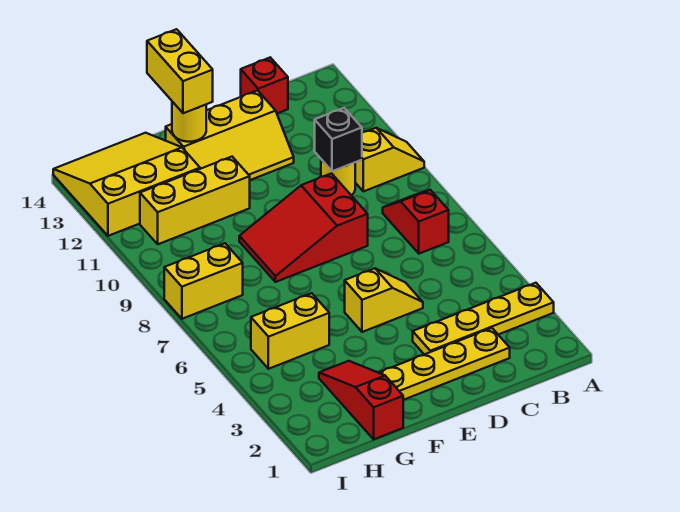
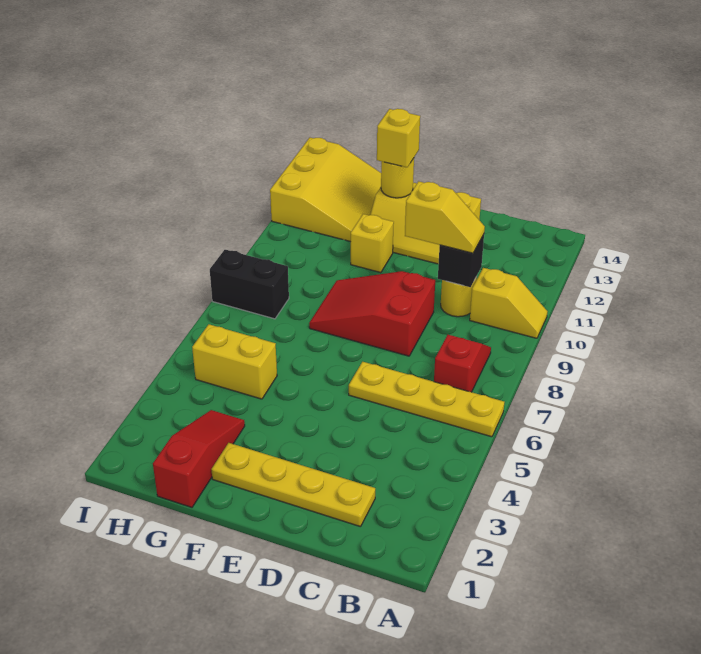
yellow 1x4 plate [413,283,554,354] -> yellow 1x4 plate moved to [349,362,504,437]
red 1x1 brick [241,58,288,113] -> none
yellow 1x2 slope [345,268,423,332] -> yellow 1x2 slope moved to [405,181,485,253]
yellow 1x3 brick [140,157,250,244] -> yellow 1x1 brick [351,214,394,273]
yellow 1x2 brick [147,29,213,113] -> yellow 1x1 brick [377,109,420,167]
yellow 3x3 slope [53,133,200,236] -> yellow 3x3 slope turned to [270,138,381,242]
yellow 1x2 brick [164,243,243,319] -> black 1x2 brick [210,250,289,319]

